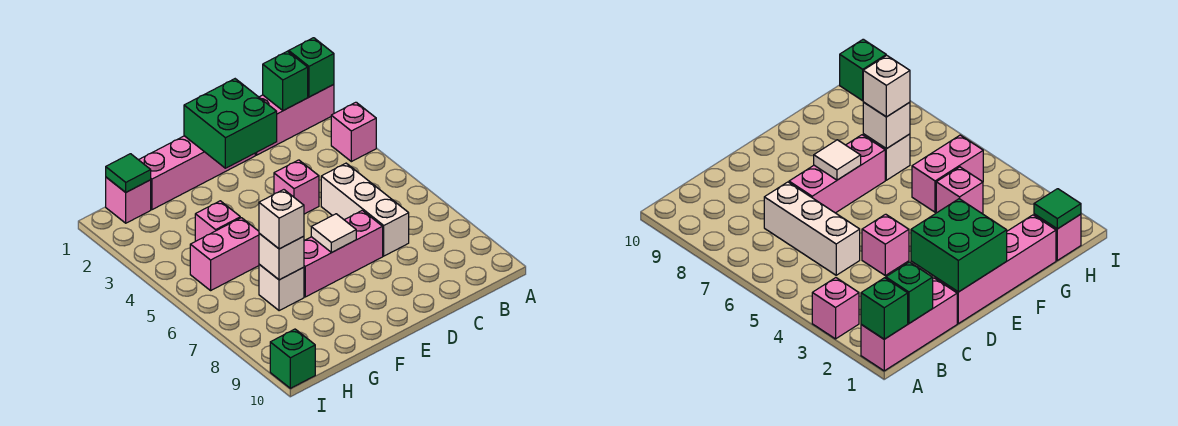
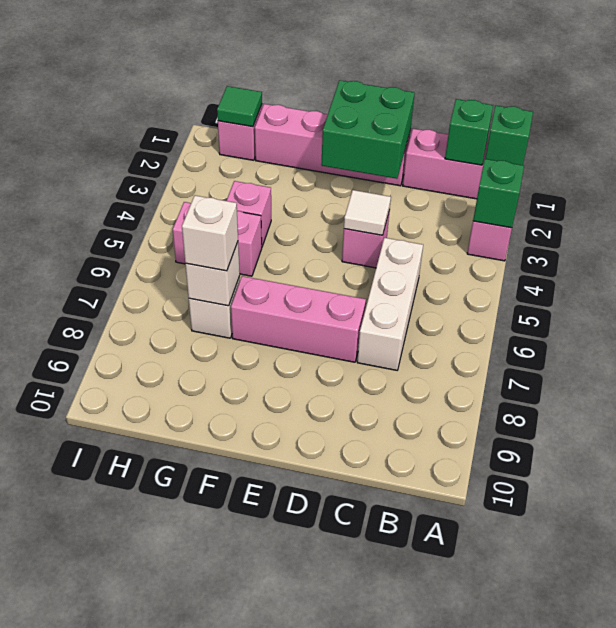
white 1x1 tile [311,214,356,252] -> white 1x1 tile moved to [344,190,391,235]
green 1x1 brick [270,329,315,388] -> green 1x1 brick moved to [473,159,524,228]

